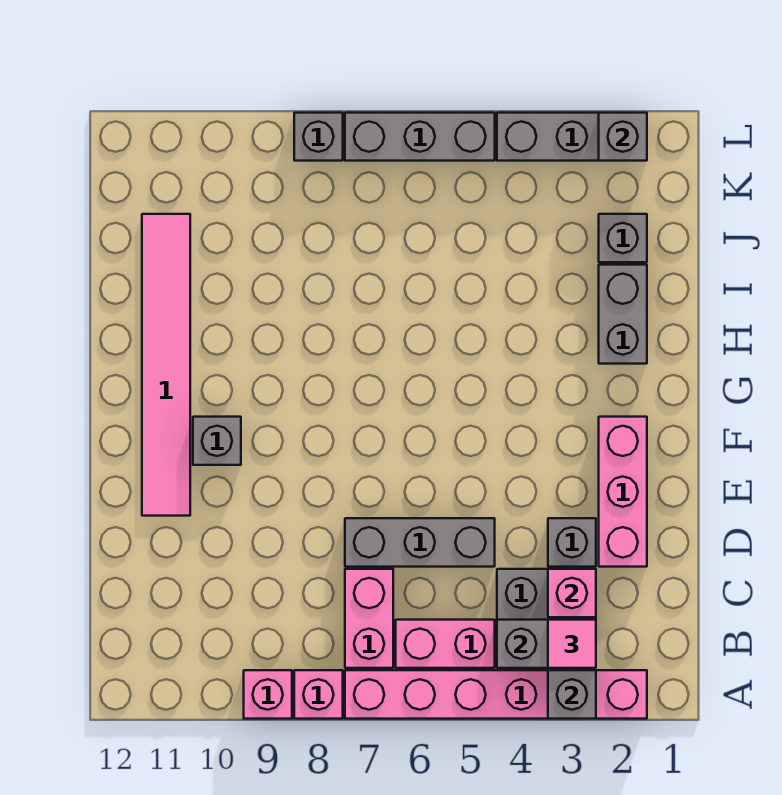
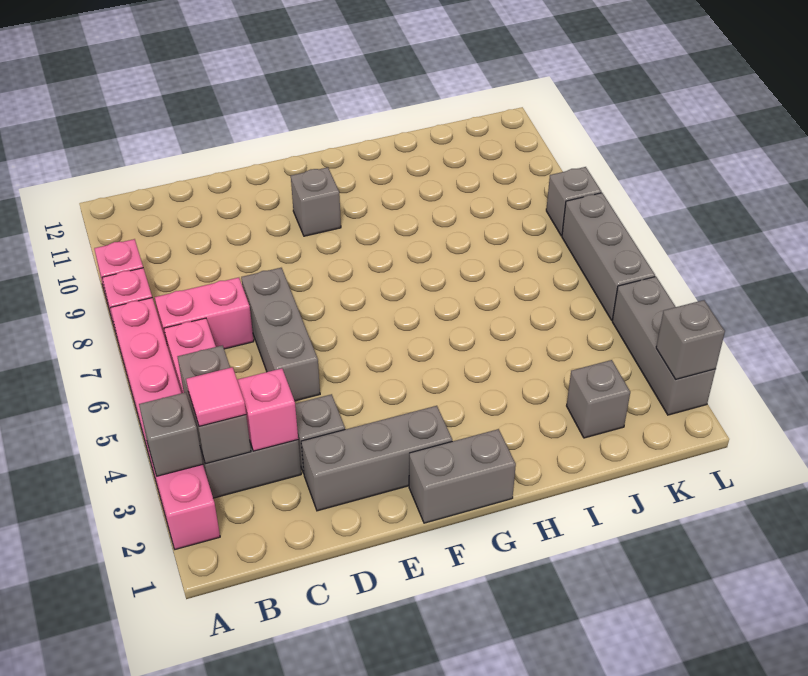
pink 1x3 brick [599,417,647,567] -> grey 1x3 brick [301,406,452,511]
pink 1x6 tile [142,214,190,516] -> none
grey 1x2 brick [599,265,647,364] -> grey 1x2 brick moved to [409,429,516,523]

